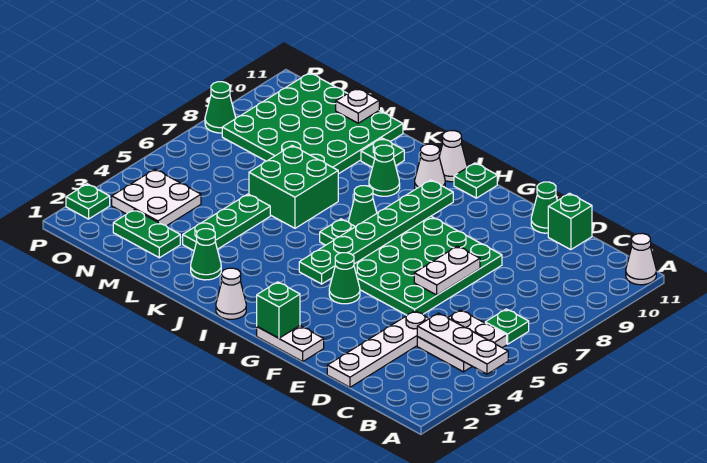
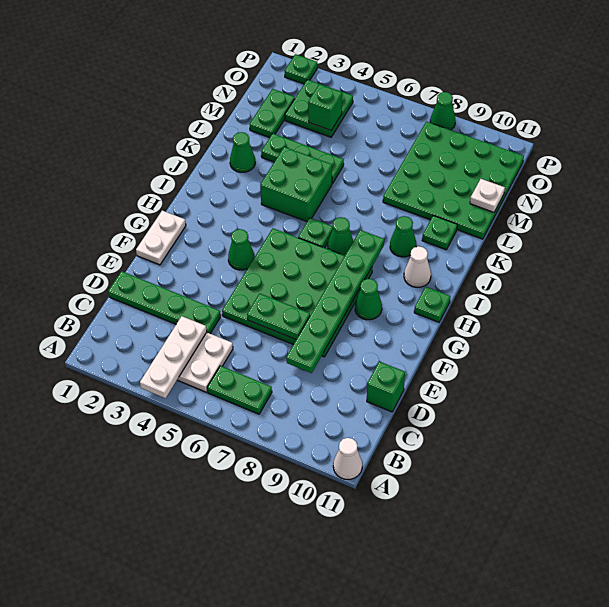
green 1x1 plate [485,309,529,344] -> green 1x2 plate [207,366,272,414]
white 1x4 plate [327,311,429,387] -> green 1x4 plate [108,271,221,333]
white 1x2 plate [414,246,480,295] -> green 1x2 plate [247,294,310,339]
green 1x1 cone [531,182,557,233] -> green 1x1 cone moved to [355,279,382,320]
green 1x1 brick [257,282,300,338] -> green 1x1 brick moved to [308,84,342,130]
green 1x6 plate [299,180,453,284] -> green 1x6 plate turned to [286,230,384,373]
white 1x1 cone [216,268,246,319] -> none
white 1x1 cone [439,131,467,182] -> none
green 2x2 brick [249,146,338,228] -> green 2x2 brick moved to [260,147,332,222]
white 2x2 plate [112,169,201,226] -> green 2x2 plate [285,80,353,137]

